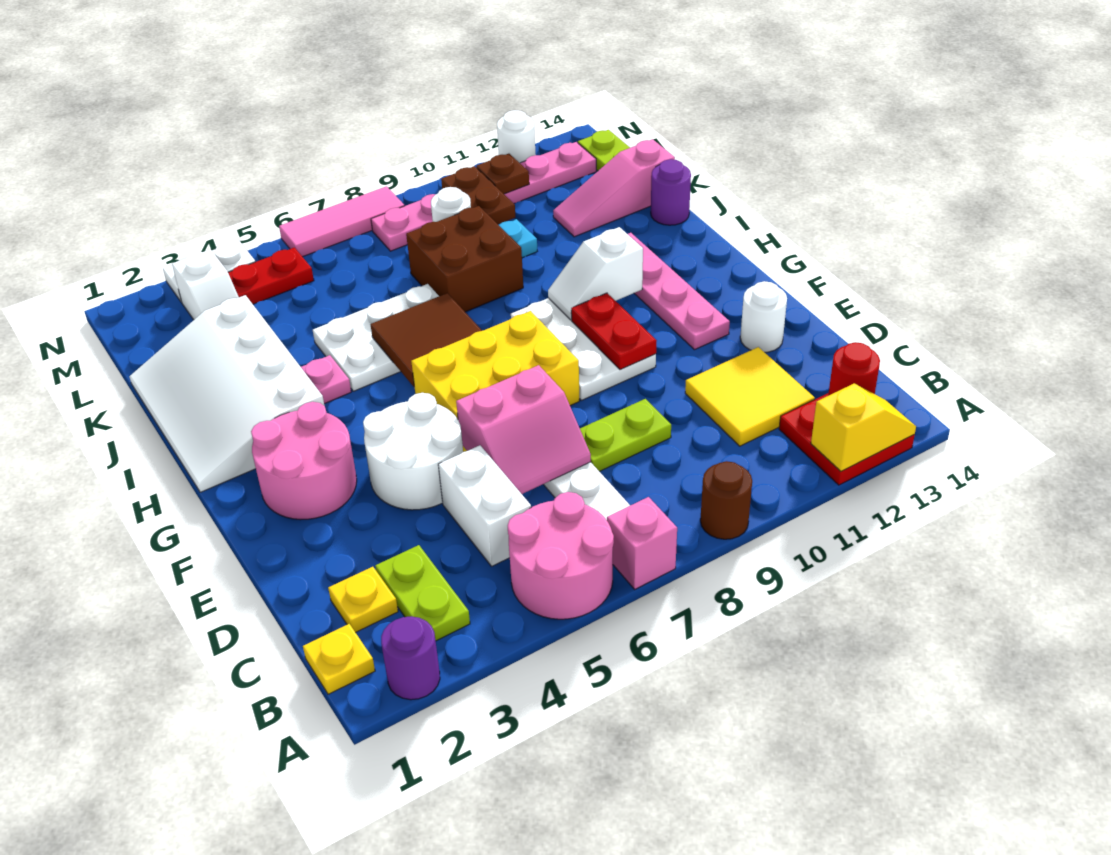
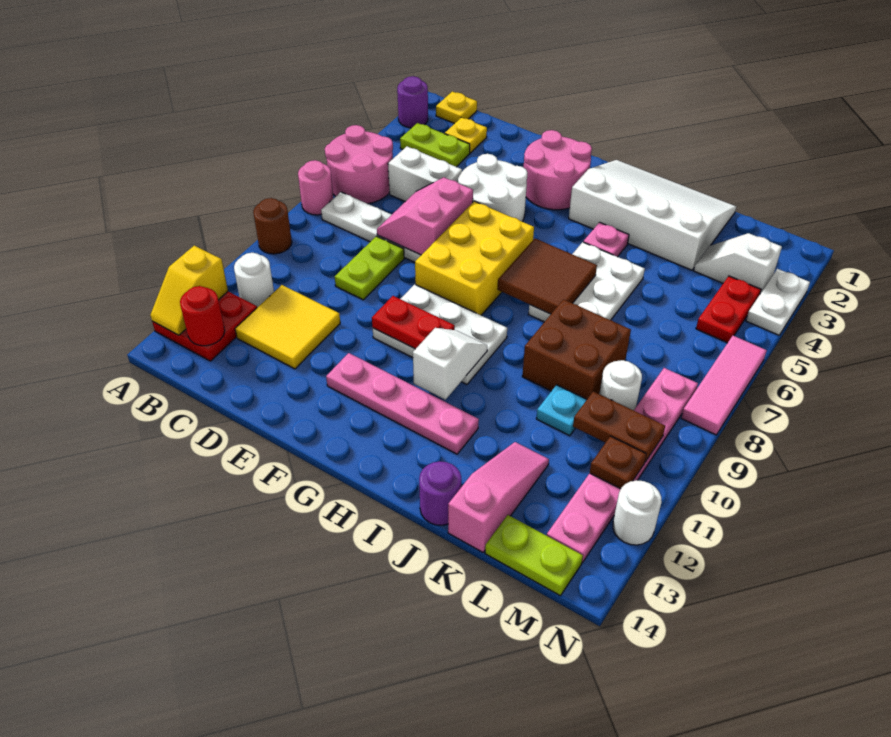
pink 1x1 brick [607,497,677,589] -> pink 1x1 round brick [298,160,333,215]
white 1x1 round brick [740,281,787,352] -> white 1x1 round brick moved to [234,253,274,307]

